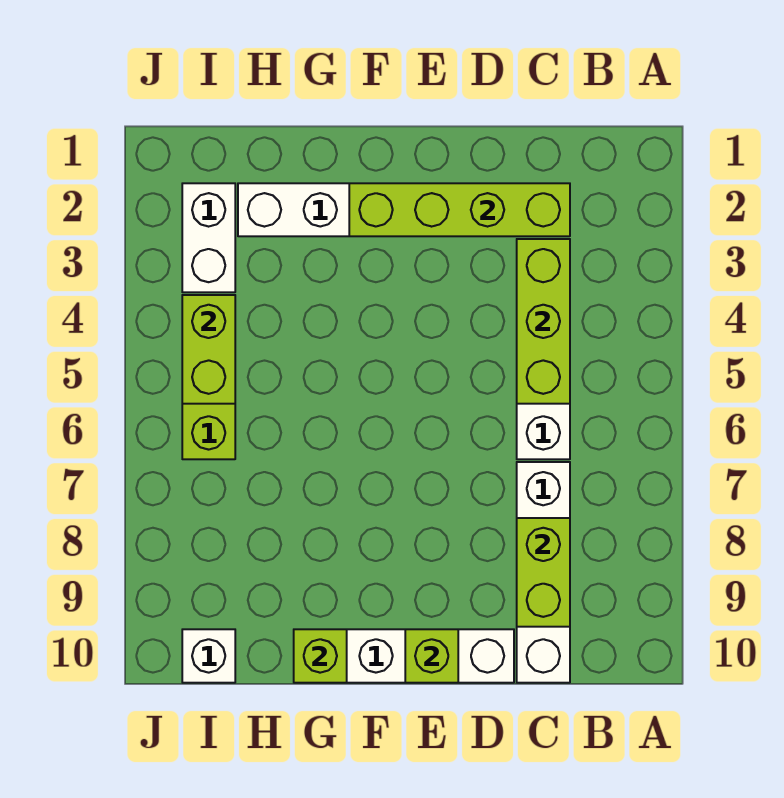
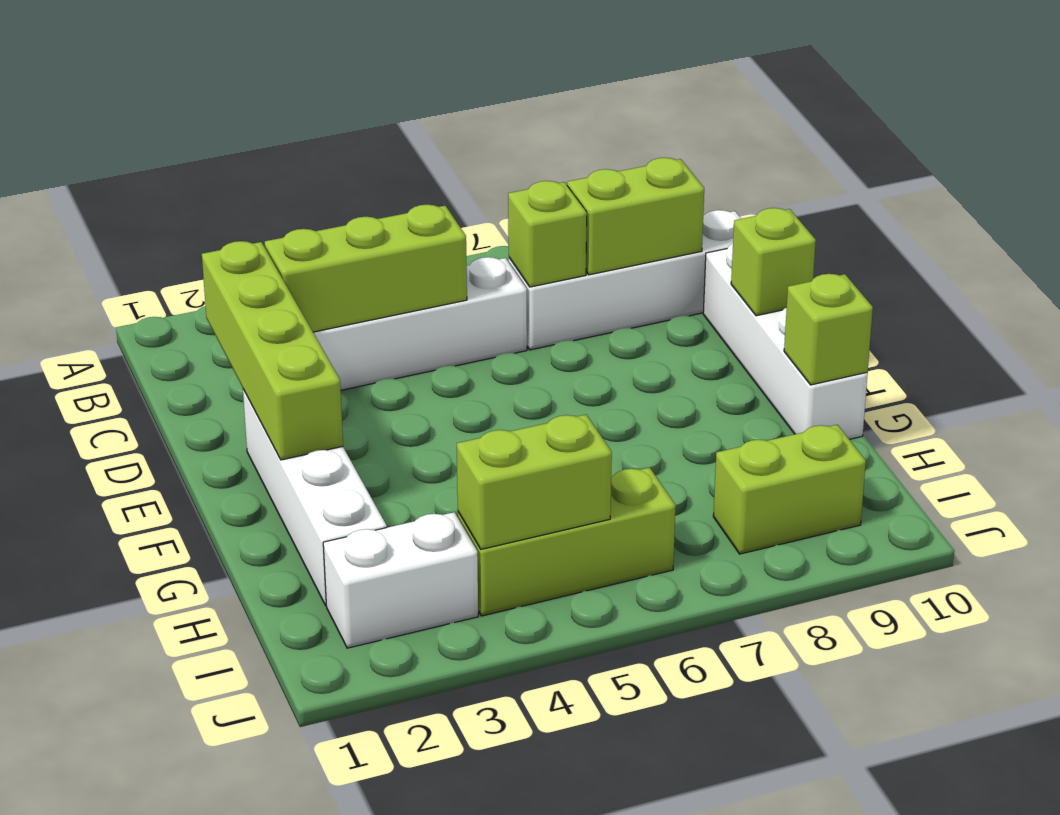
none -> lime 1x1 brick [508,181,587,287]
none -> lime 1x2 brick [713,425,866,554]
white 1x1 brick [182,629,235,683] -> none

